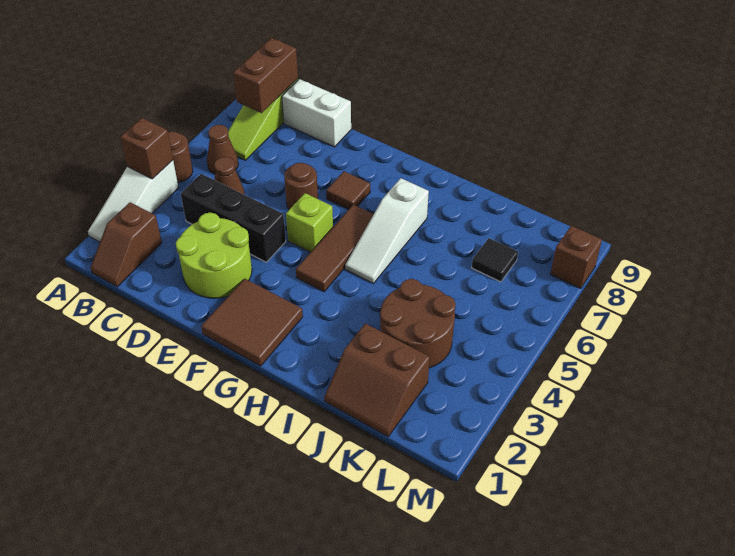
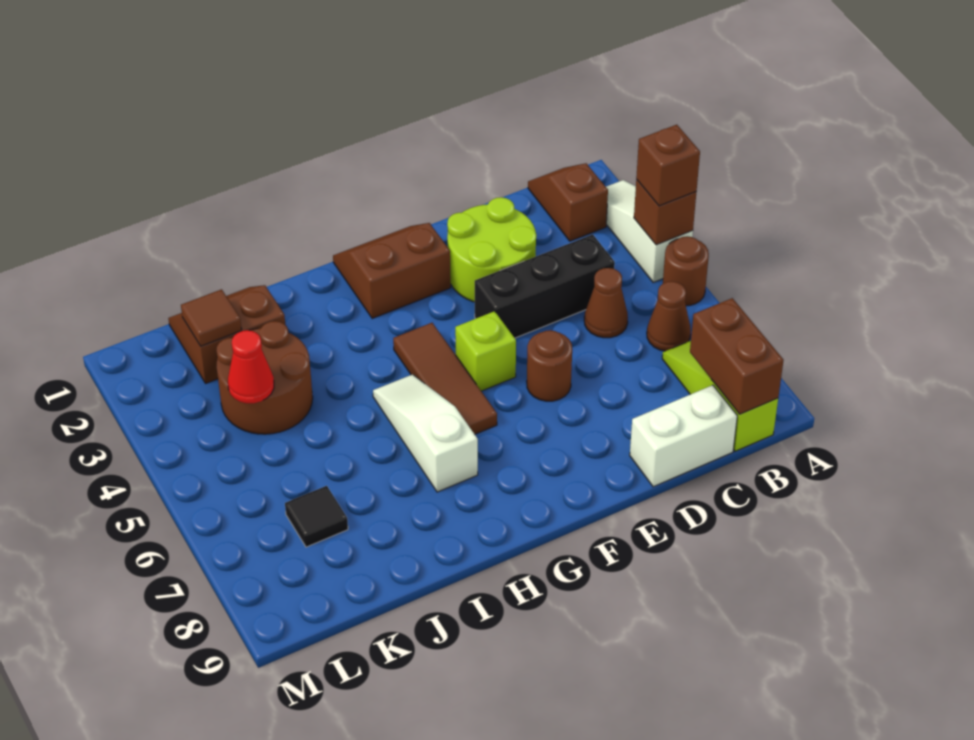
brown 2x2 tile [201,279,303,366] -> brown 2x2 slope [333,223,451,319]
brown 1x1 tile [326,171,370,210] -> brown 1x1 tile moved to [181,289,242,346]
none -> red 1x1 cone [228,330,274,403]
brown 1x1 brick [550,226,602,288] -> brown 1x1 brick moved to [636,125,700,206]

